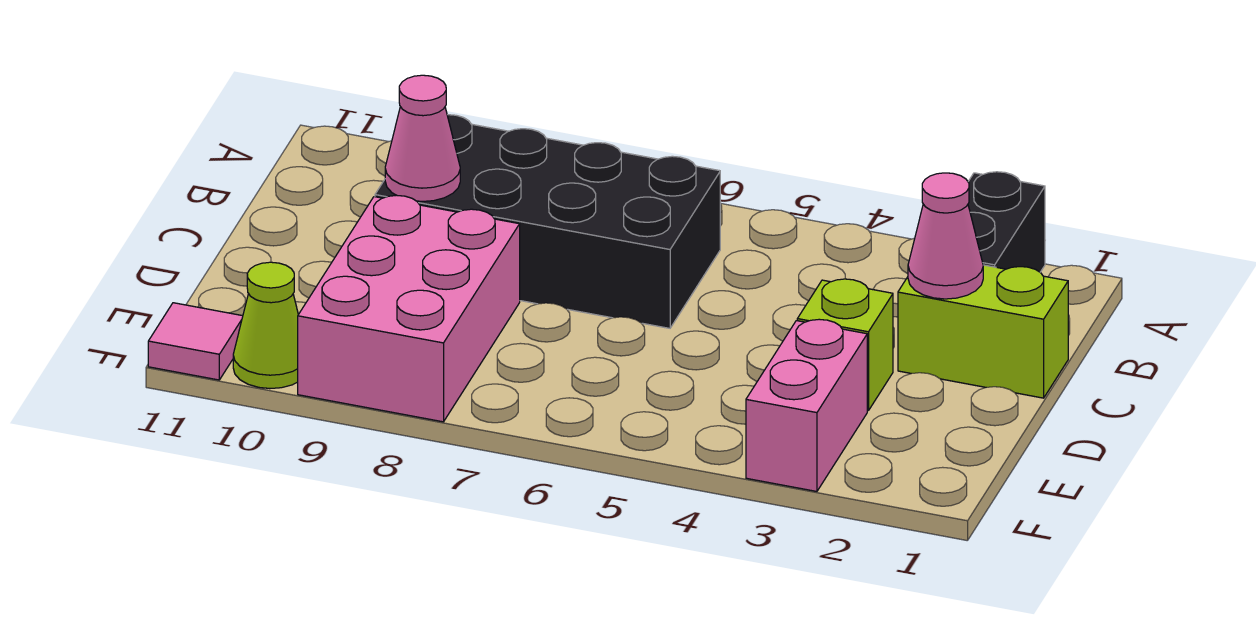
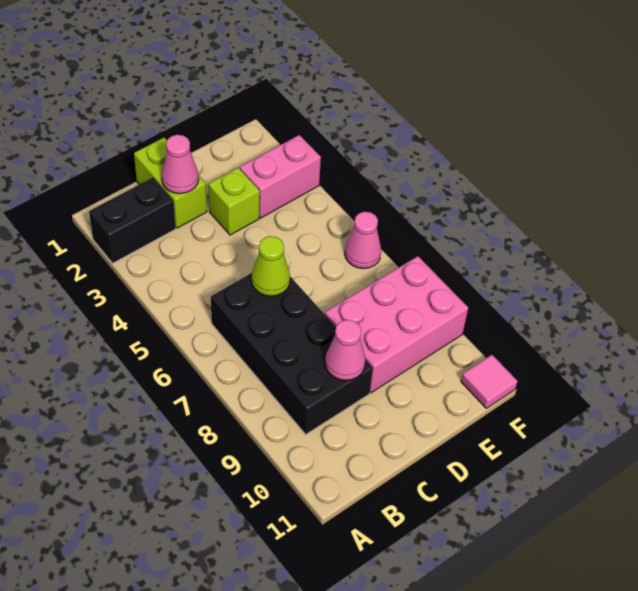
none -> pink 1x1 cone [345,212,381,269]
lime 1x1 cone [233,262,298,389] -> lime 1x1 cone moved to [252,236,290,296]

